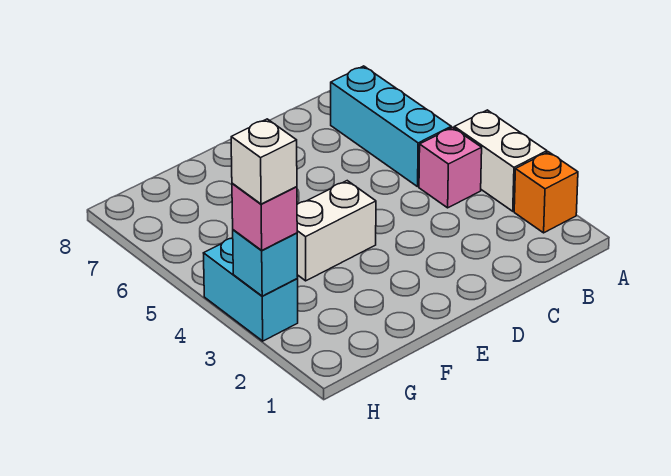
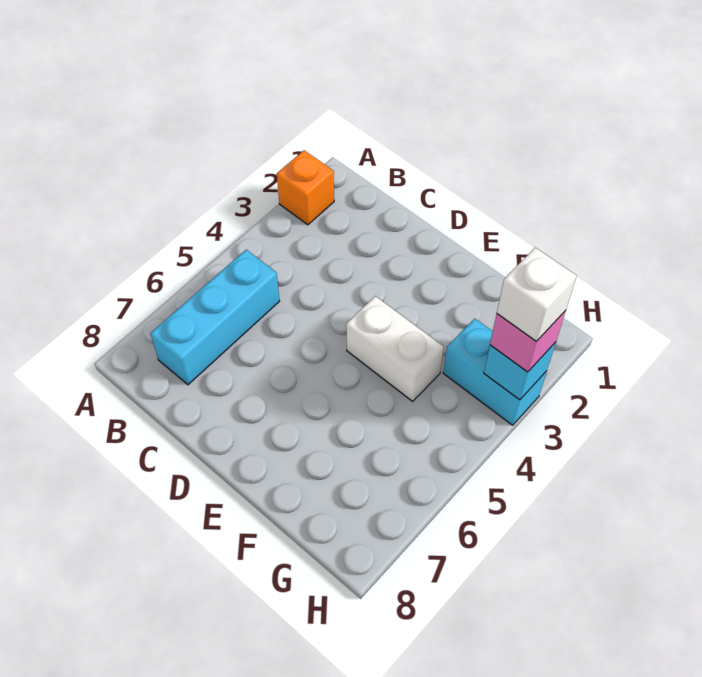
white 1x2 brick [454,110,547,211] -> none
pink 1x1 brick [419,127,482,208] -> none
cyan 1x2 brick [204,238,298,341] -> cyan 1x2 brick turned to [443,319,547,425]

